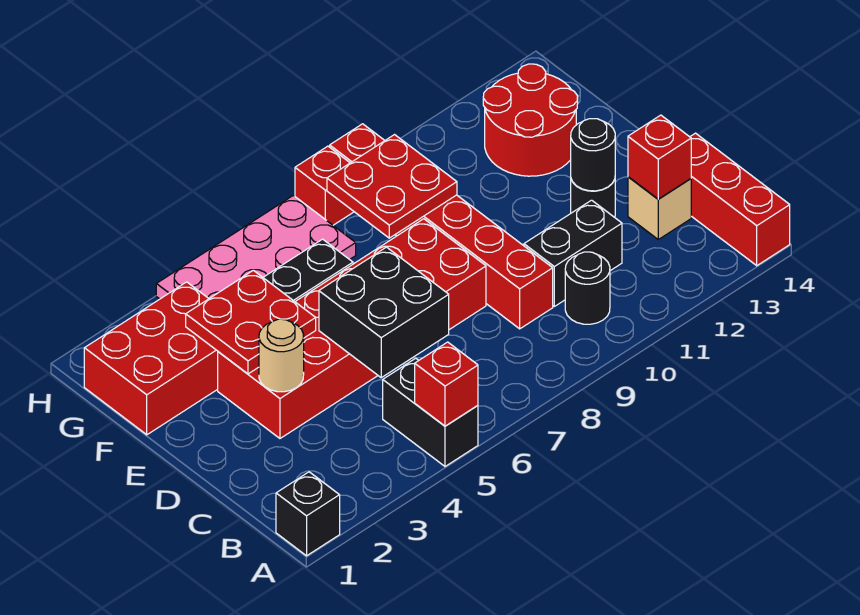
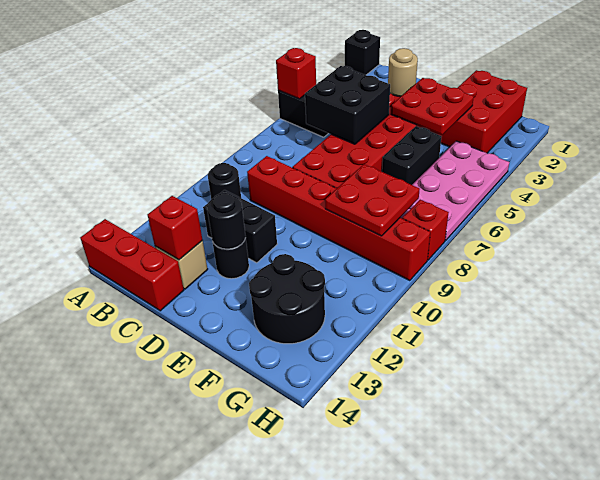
black 1x2 brick [524,200,622,306] -> black 1x2 brick turned to [203,190,277,263]
red 2x2 round brick [483,64,578,176] -> black 2x2 round brick [249,254,325,344]

